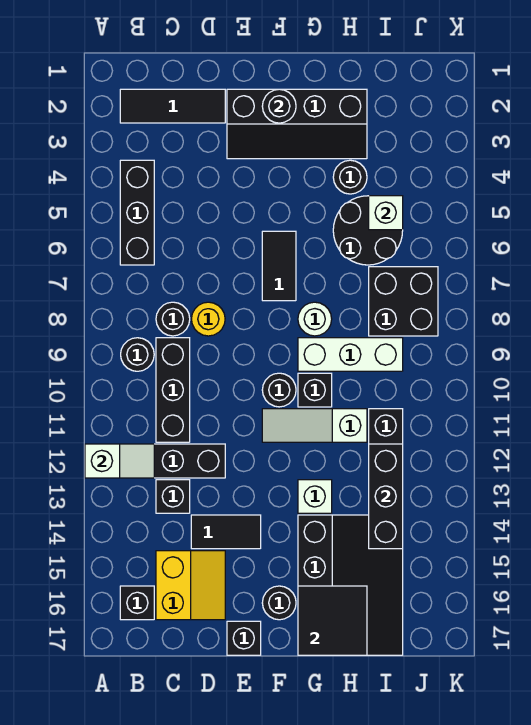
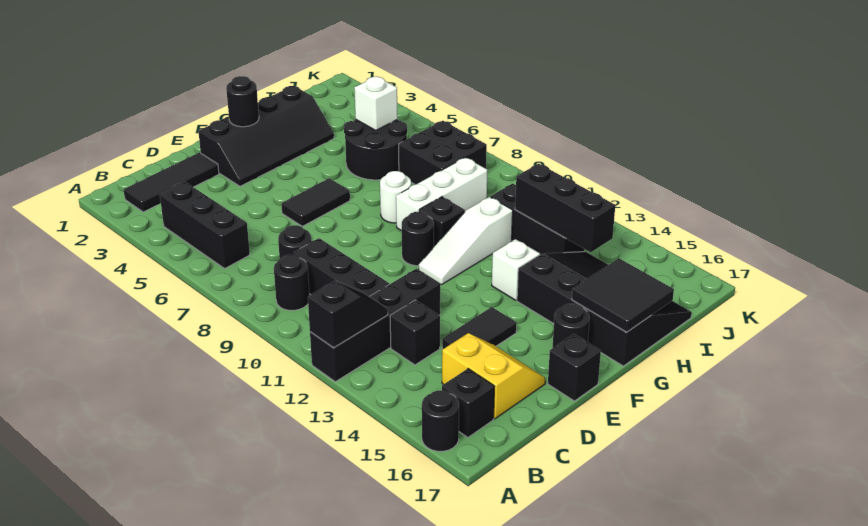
white 1x2 slope [85,444,154,478] -> black 1x2 slope [308,281,388,348]
yellow 1x1 round brick [192,302,225,336] -> none
black 1x2 tile [262,231,296,301] -> black 1x2 tile turned to [281,178,350,226]
black 1x1 round brick [333,160,367,194] -> black 1x1 round brick moved to [422,390,459,451]

